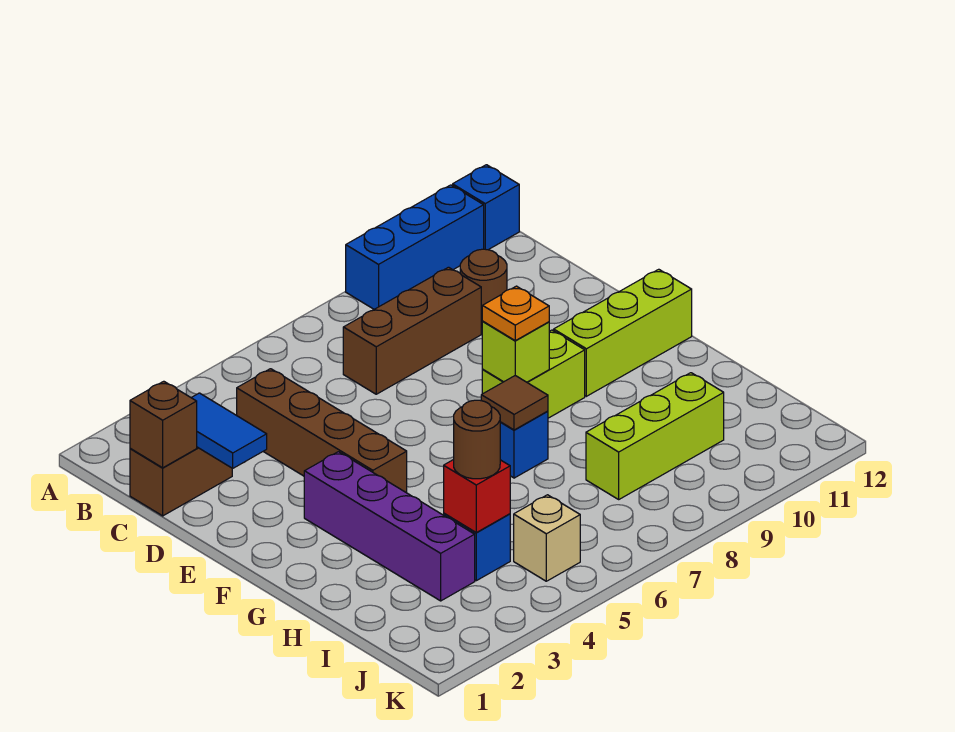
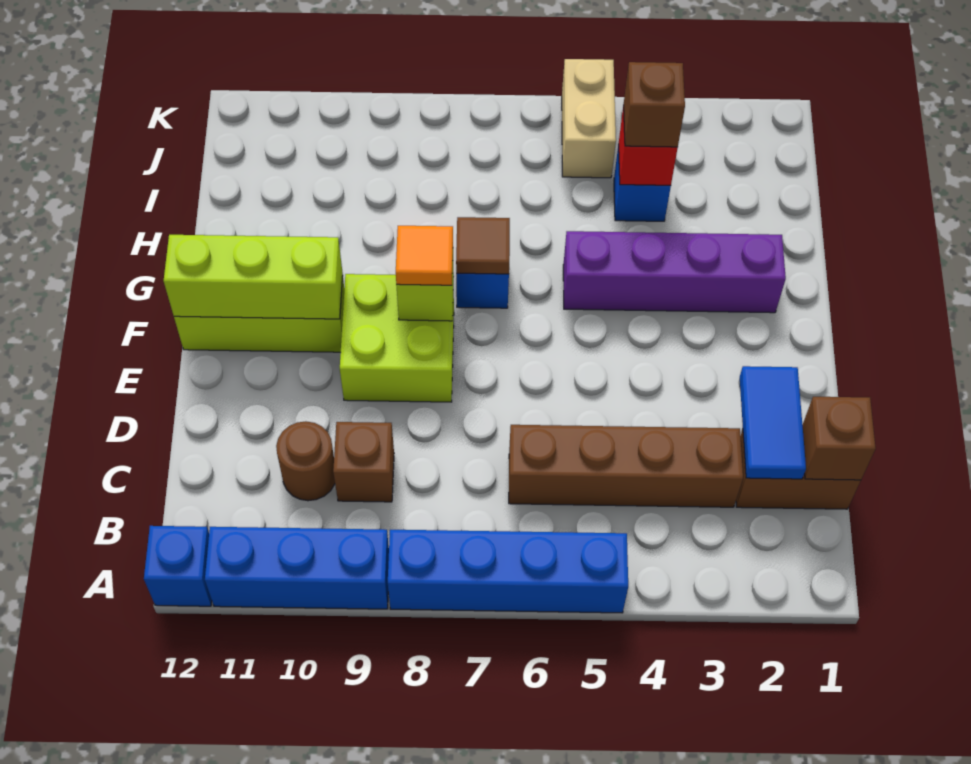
none -> blue 1x4 brick [388,530,628,613]
brown 1x4 brick [237,369,407,493] -> brown 1x4 brick turned to [509,425,743,507]
brown 1x3 brick [343,267,481,394] -> brown 1x1 brick [333,422,394,502]
purple 1x4 brick [304,452,475,601] -> purple 1x4 brick turned to [563,231,786,313]
lime 1x2 brick [482,330,585,418] -> lime 2x2 brick [340,274,454,402]
orange 1x1 plate [482,286,549,341] -> orange 1x1 tile [396,226,453,285]
brown 1x1 round brick [454,400,500,479] -> brown 1x1 brick [624,62,685,147]
lime 1x3 brick [586,373,724,499] -> lime 1x3 brick moved to [164,235,343,319]
tan 1x1 brick [514,495,580,581] -> tan 1x2 brick [562,59,616,178]

